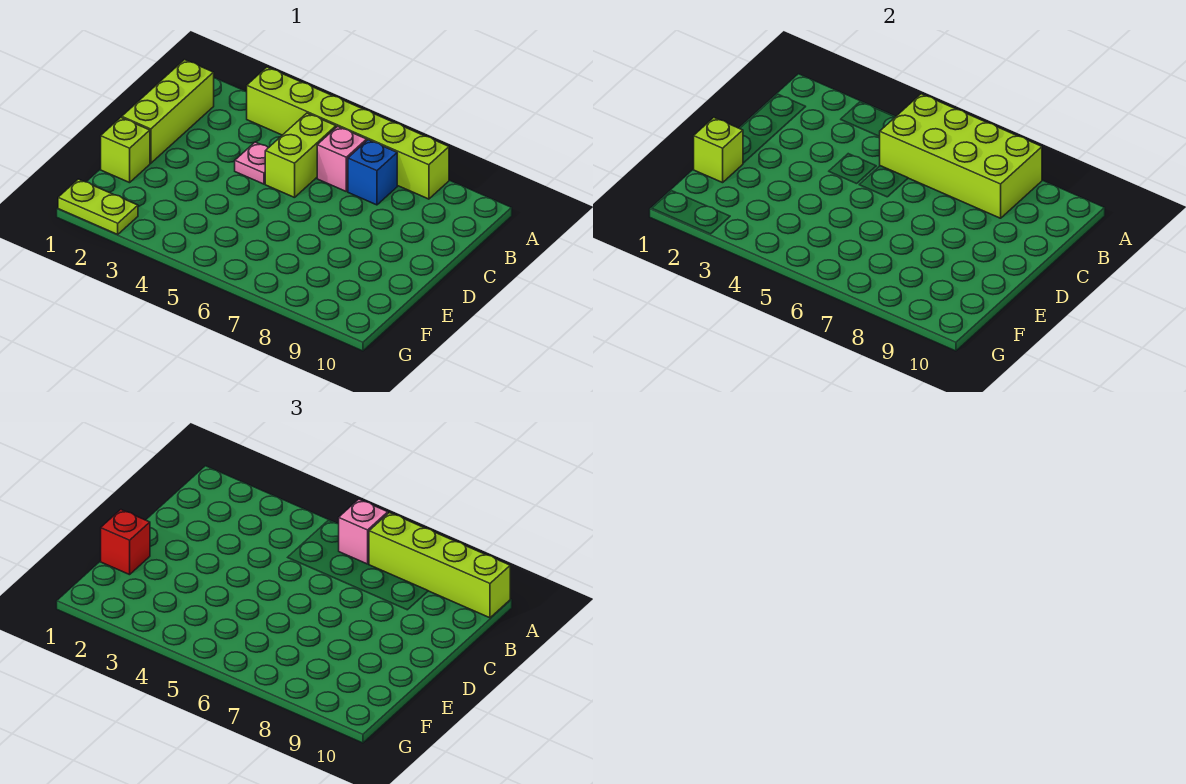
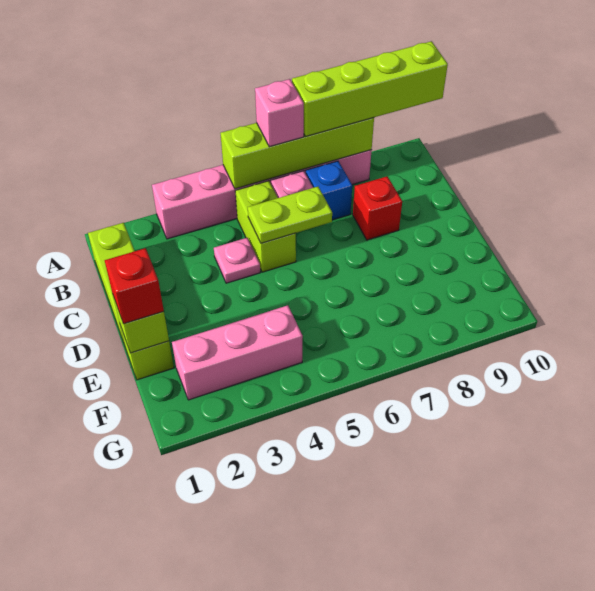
lime 1x6 brick [247,67,449,199] -> pink 1x6 brick [152,150,372,239]
lime 2x4 brick [879,94,1042,218] -> lime 1x4 brick [221,118,374,189]
none -> red 1x1 brick [353,176,402,240]
none -> pink 1x3 brick [172,305,303,400]
lime 1x2 plate [58,179,138,234] -> lime 1x2 plate moved to [248,187,332,243]

